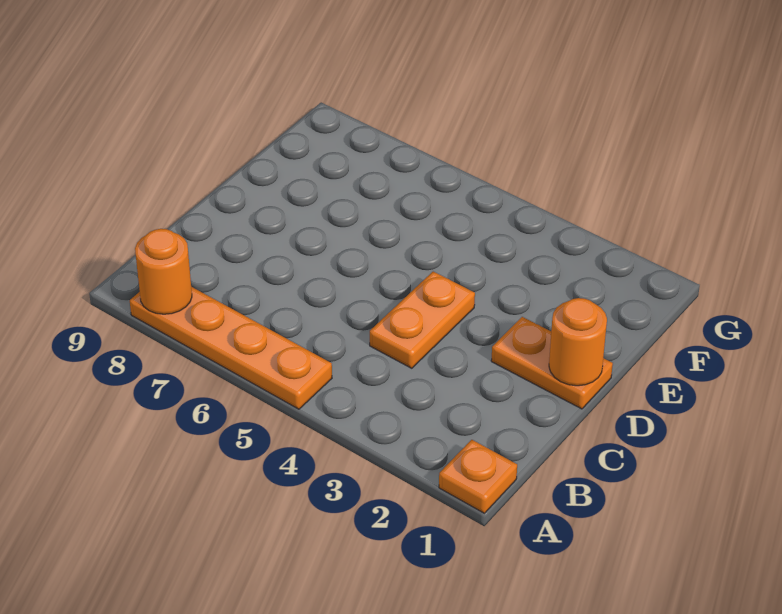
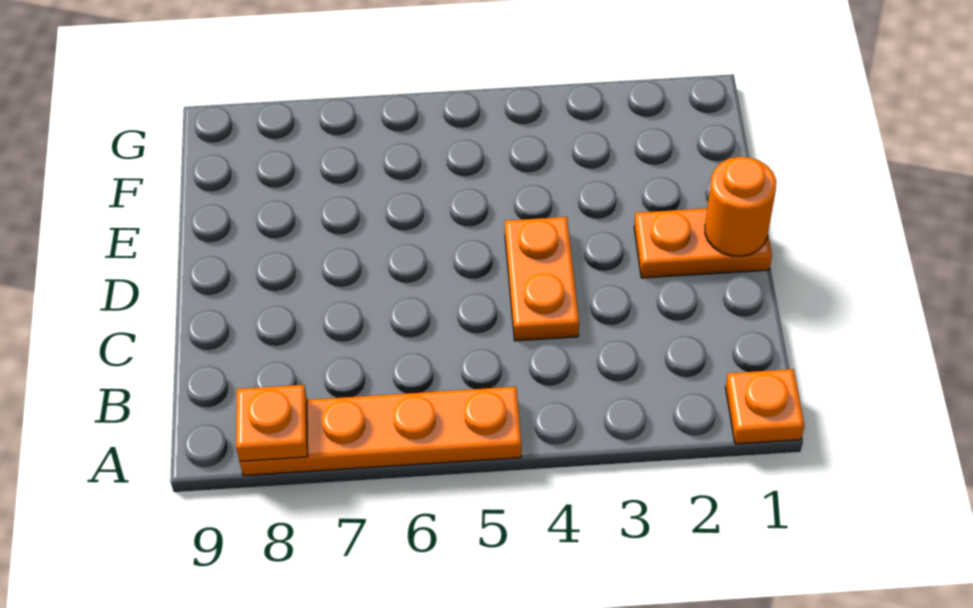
orange 1x1 round brick [135,229,192,314] -> orange 1x1 plate [236,385,308,461]

